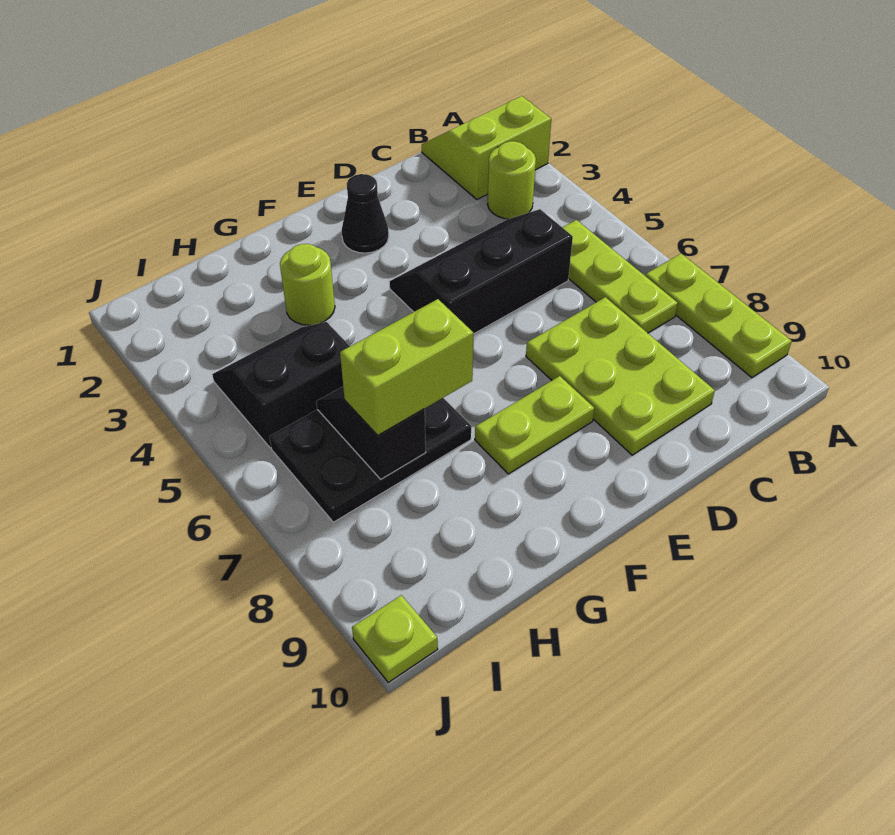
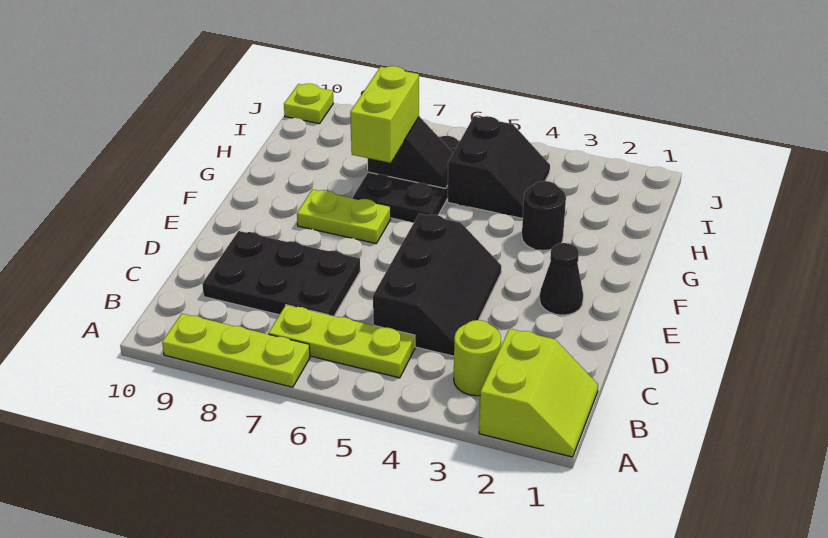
lime 2x3 plate [526,297,715,455] -> black 2x3 plate [202,231,360,316]
lime 1x2 plate [475,376,594,474] -> lime 1x2 plate turned to [297,189,391,243]
lime 1x1 round brick [280,244,335,325] -> black 1x1 round brick [522,181,566,251]

